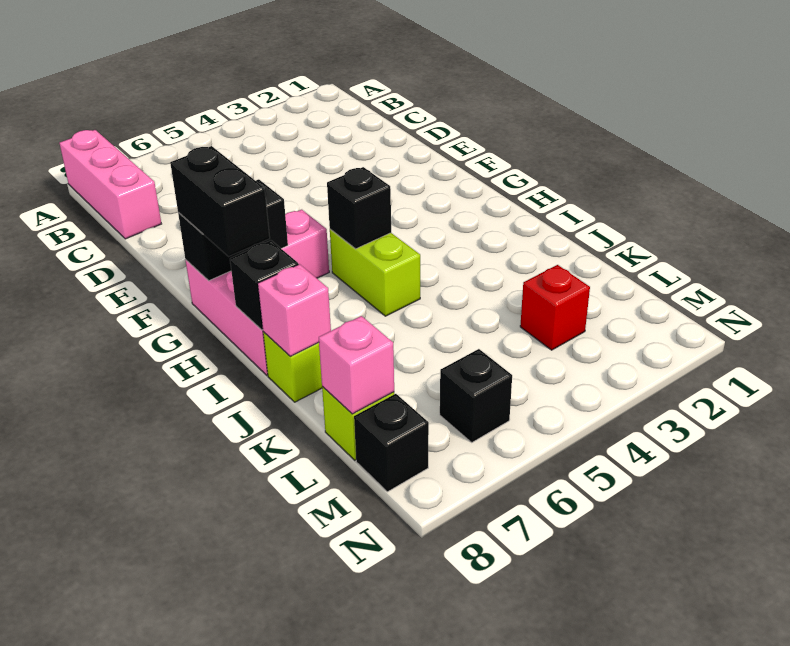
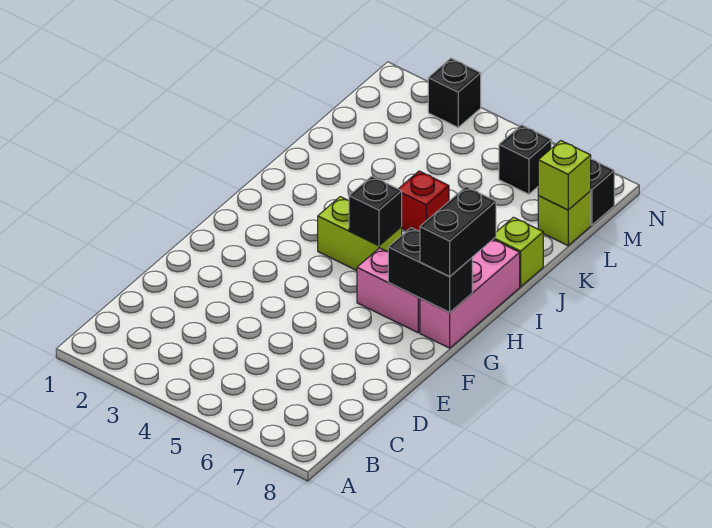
pink 1x3 brick [59,130,161,239] -> none
lime 1x2 brick [330,229,420,316] -> lime 1x2 brick turned to [318,197,402,271]
black 1x1 brick [230,240,298,330] -> black 1x1 brick moved to [428,58,481,127]
pink 1x1 brick [258,264,331,356] -> none
red 1x1 brick [520,265,590,350] -> red 1x1 brick moved to [399,171,449,231]
pink 1x1 brick [319,316,394,414] -> lime 1x1 brick [538,141,591,210]

